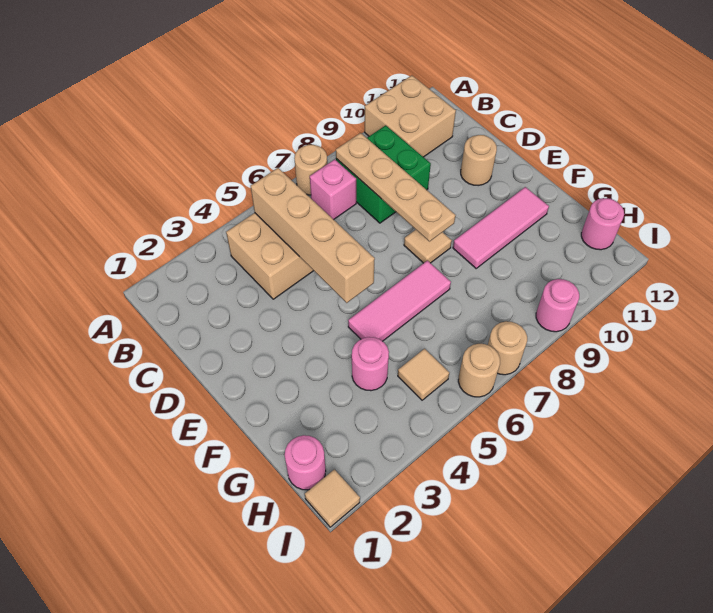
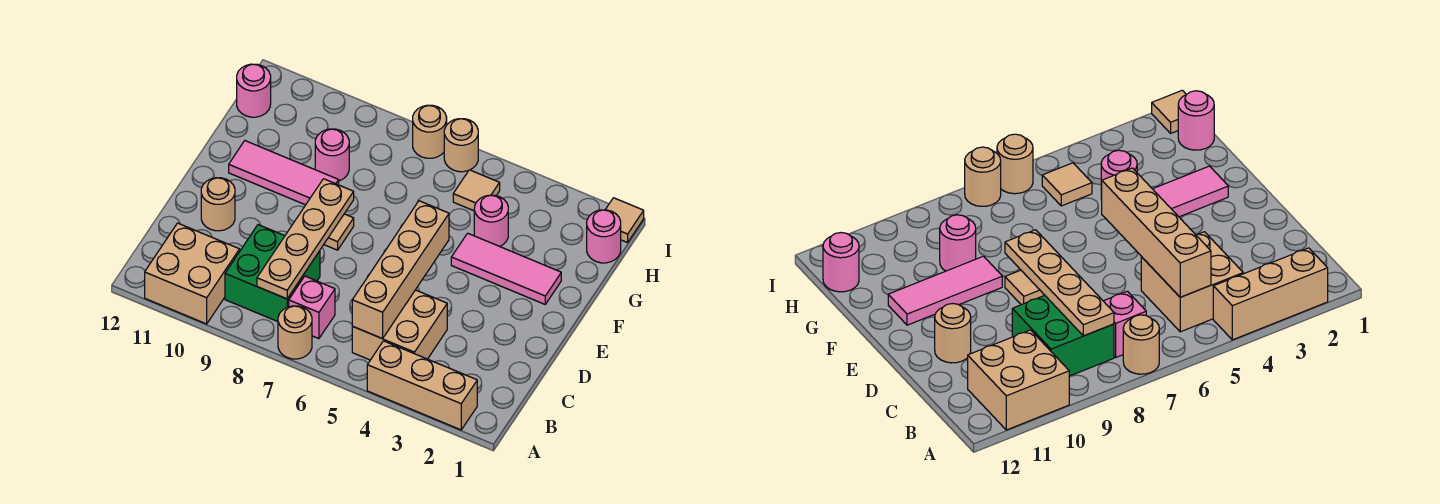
none -> tan 1x3 brick [367,341,477,430]
pink 1x3 tile [348,260,451,341] -> pink 1x3 tile moved to [451,233,561,304]
pink 1x1 round brick [536,279,579,332] -> pink 1x1 round brick moved to [315,129,349,181]

